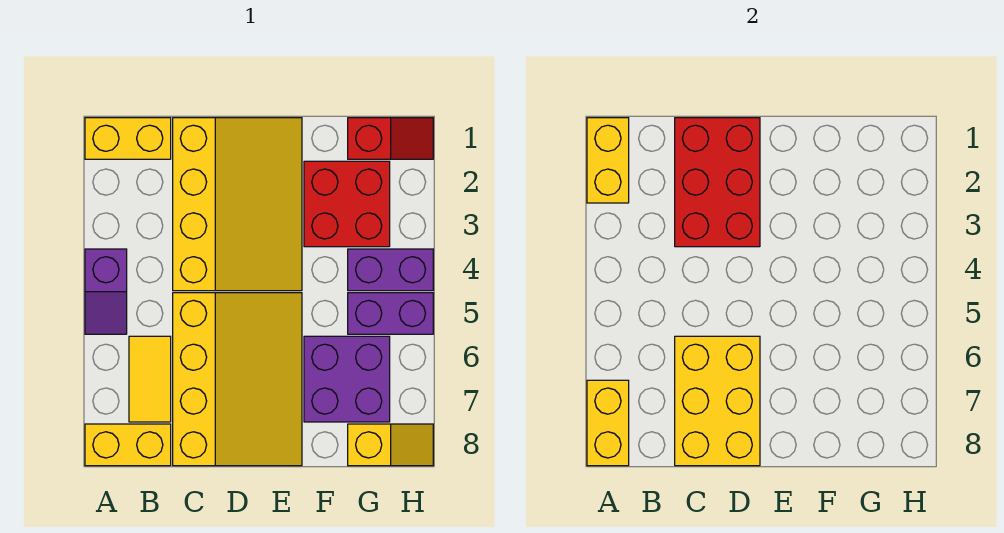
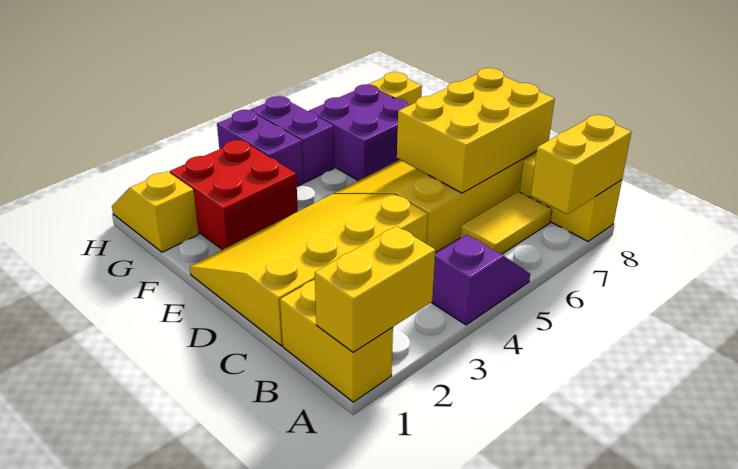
red 2x3 brick [675,118,760,247] -> none
red 1x2 slope [348,118,433,159] -> yellow 1x2 slope [112,171,199,252]

